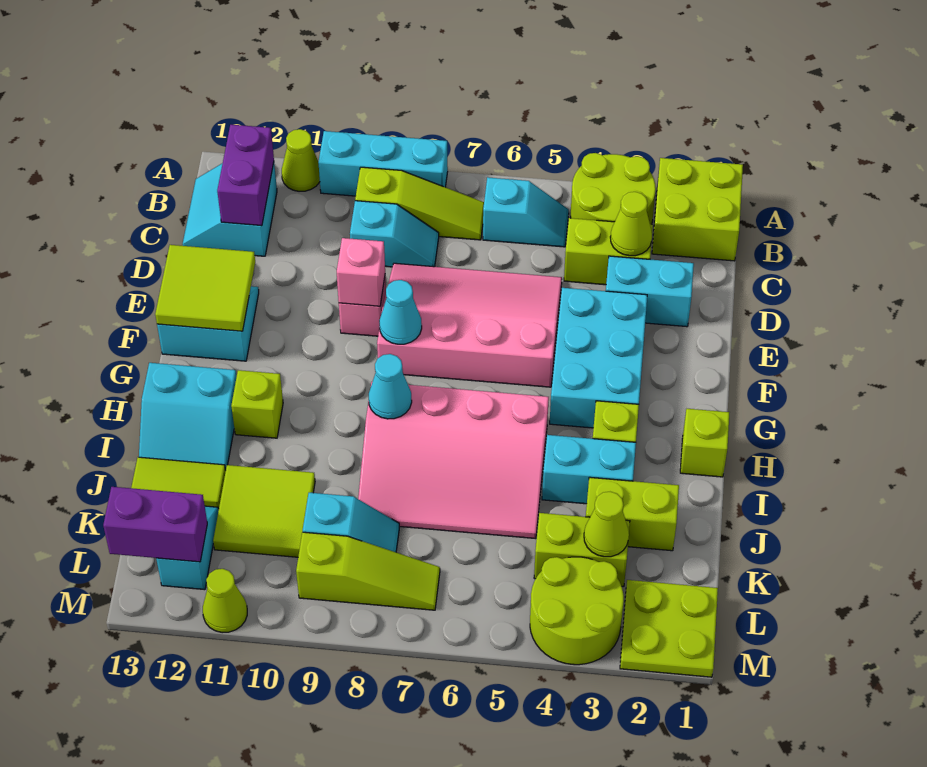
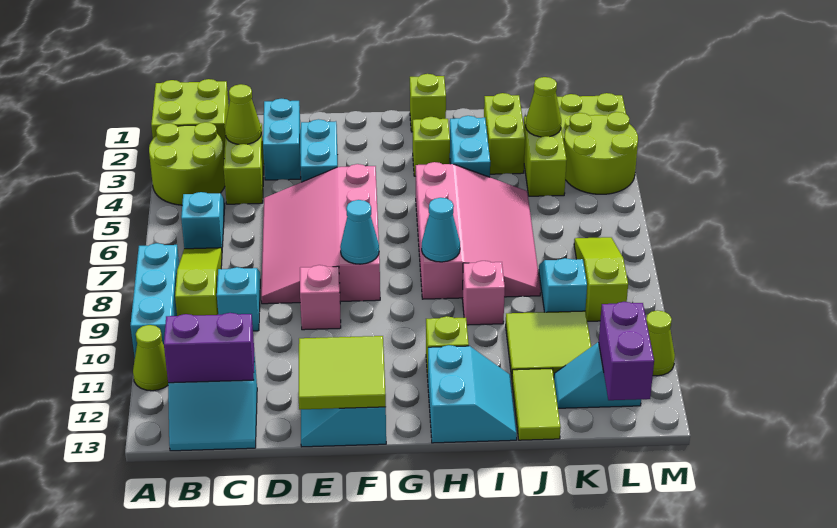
cyan 2x3 brick [550,288,647,428] -> cyan 1x2 brick [301,119,338,182]
pink 1x1 brick [337,238,385,306] -> pink 1x1 brick moved to [462,261,505,325]

